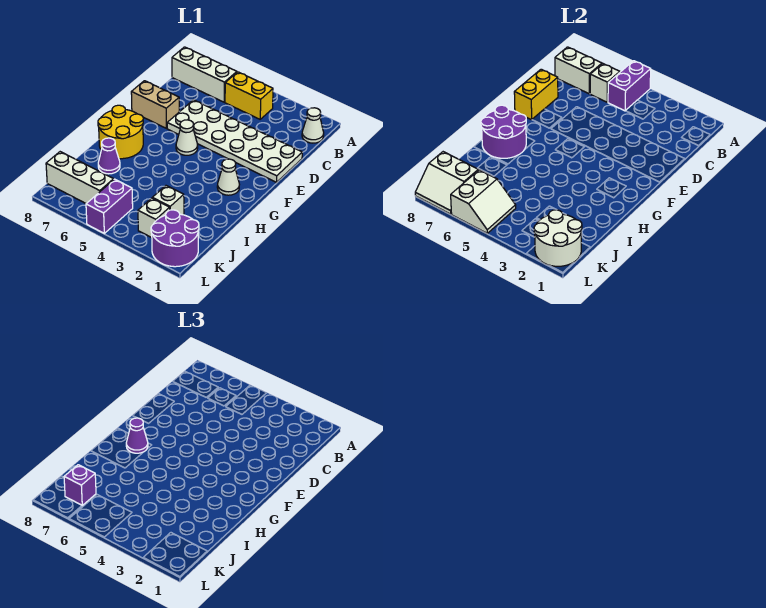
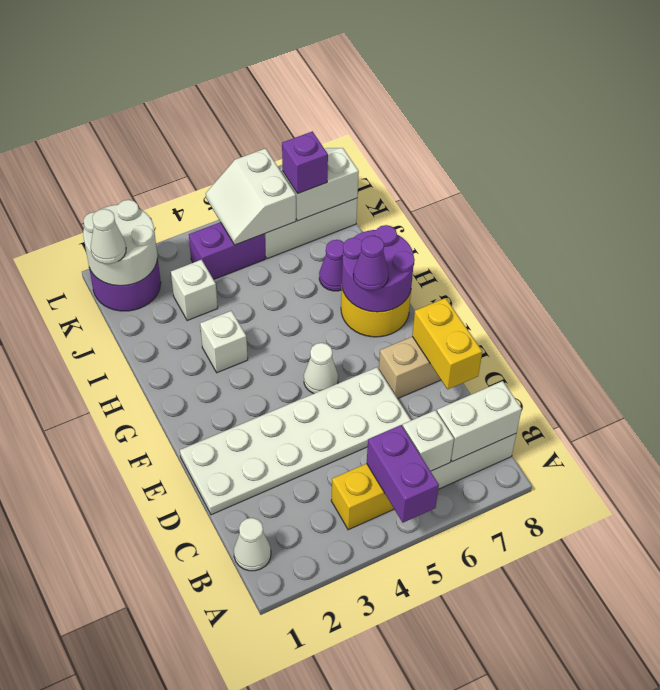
white 1x1 cone [217,159,240,195] -> white 1x1 cone moved to [91,209,126,264]
white 1x1 brick [138,198,170,238] -> white 1x1 brick moved to [200,311,248,373]
purple 1x2 brick [86,179,133,233] -> purple 1x2 brick turned to [189,222,265,280]

